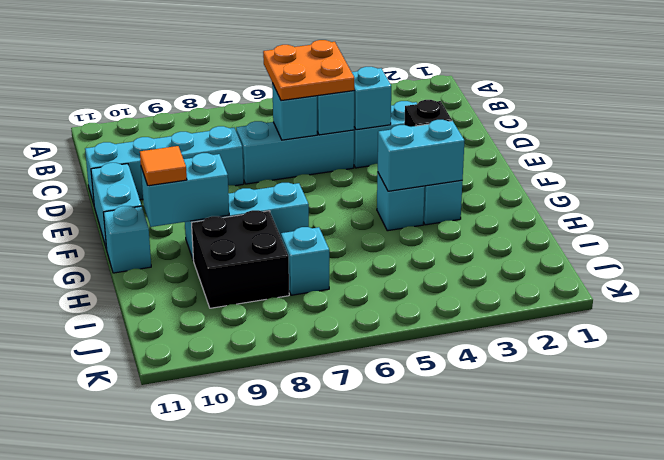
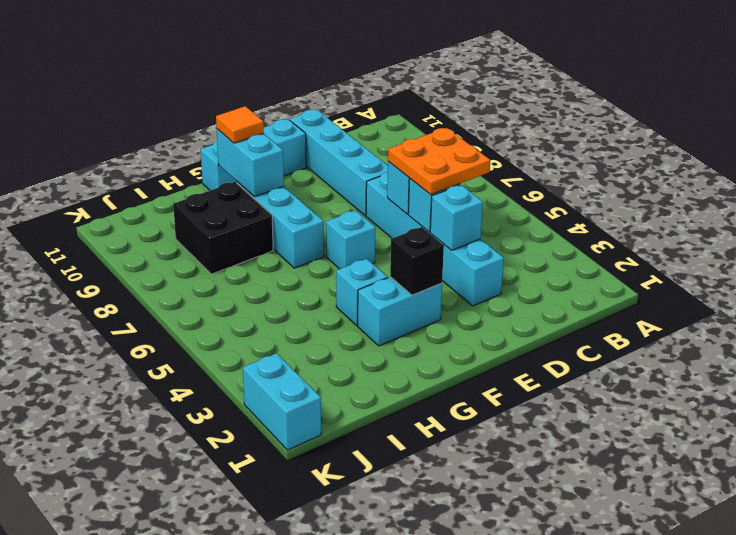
cyan 1x2 brick [378,120,464,191] -> cyan 1x2 brick moved to [243,353,321,450]
cyan 1x1 brick [281,227,329,295] -> cyan 1x1 brick moved to [326,210,375,269]

